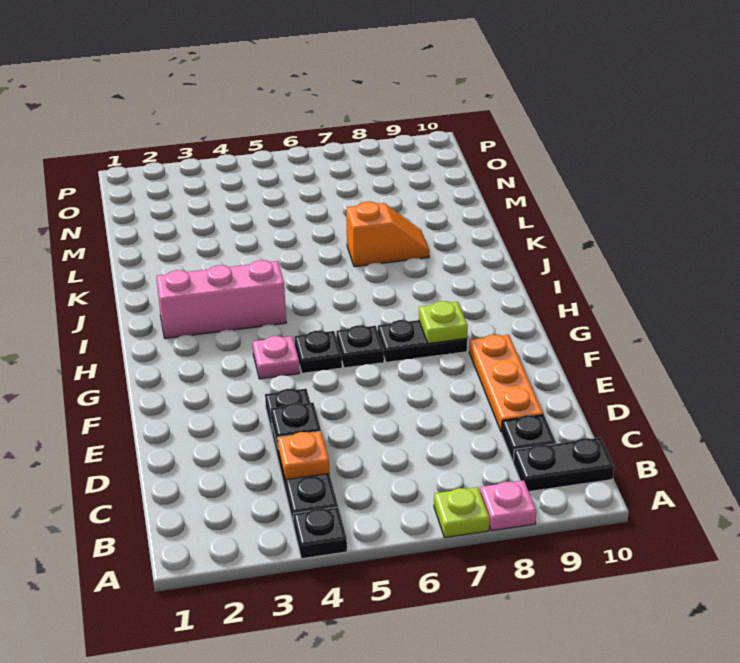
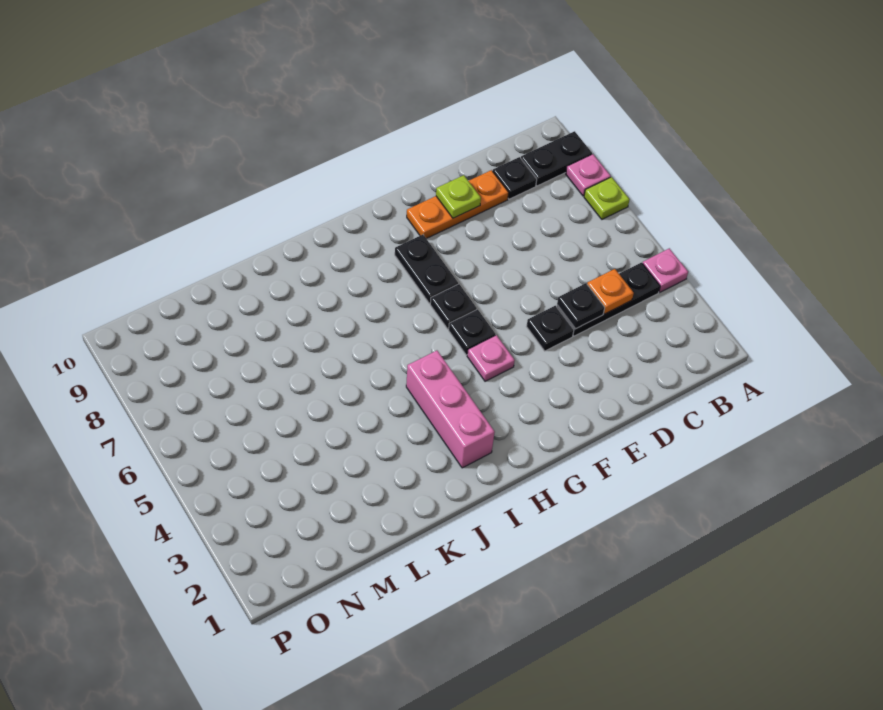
black 1x1 plate [293,507,347,559] -> pink 1x1 plate [642,248,688,292]
black 1x2 plate [513,438,614,492] -> black 1x2 plate turned to [521,131,592,186]
lime 1x1 plate [419,301,468,343] -> lime 1x1 plate moved to [436,175,481,218]
orange 1x2 slope [346,202,429,267] -> none

